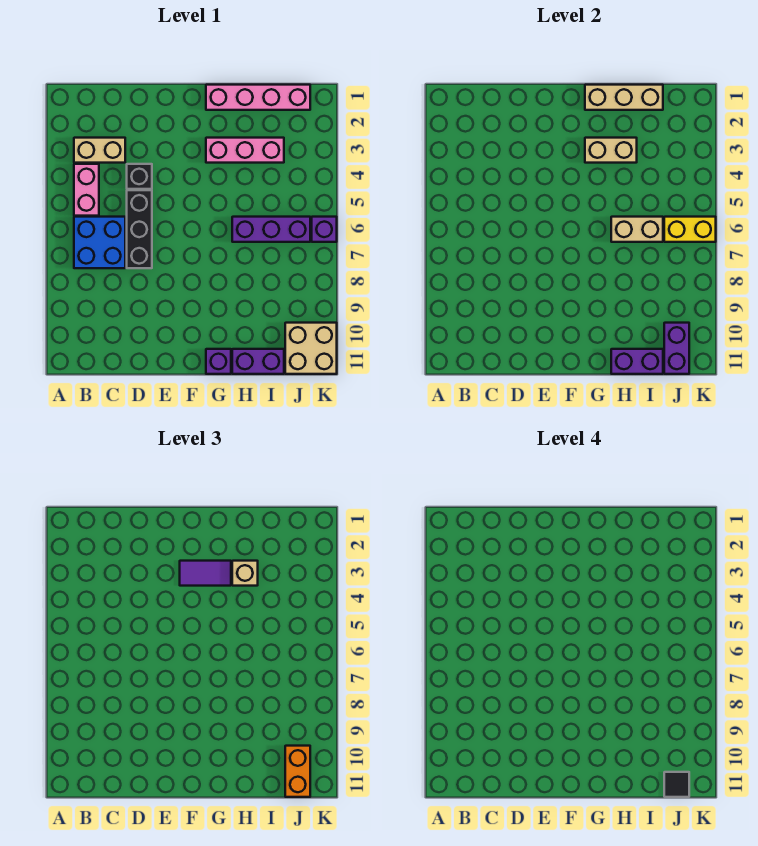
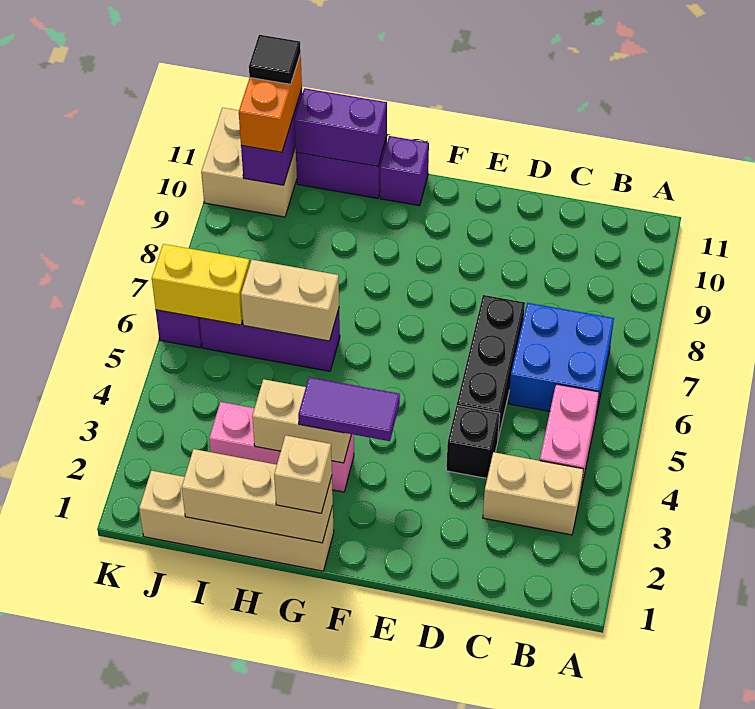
pink 1x4 brick [206,85,310,110] -> tan 1x4 brick [139,471,334,571]
tan 1x1 brick [232,561,258,586] -> tan 1x1 brick moved to [274,435,332,513]

